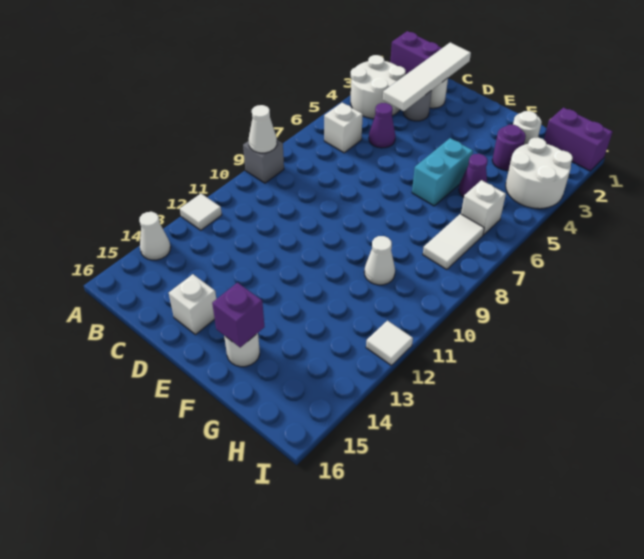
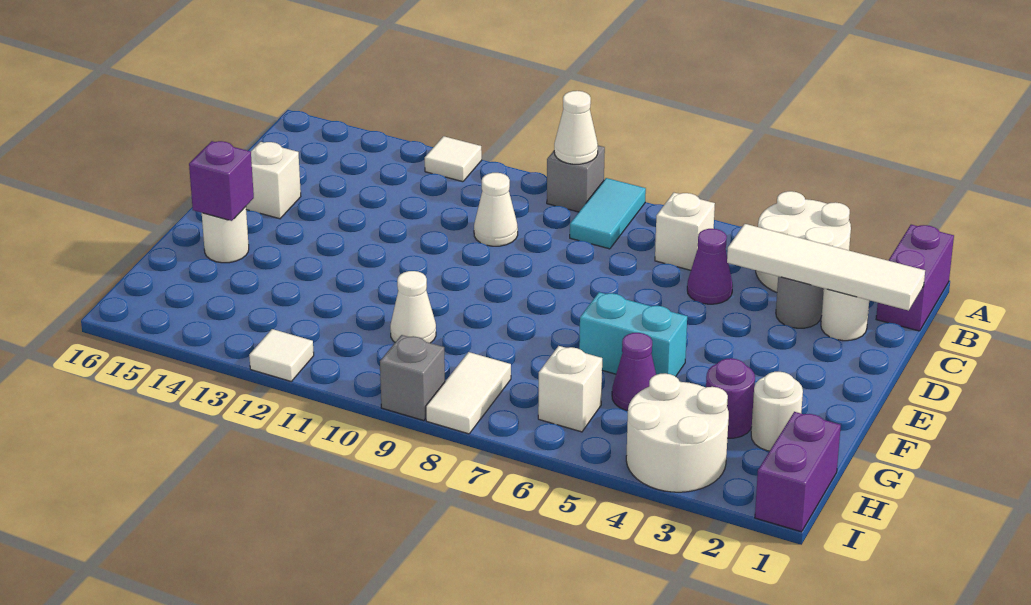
none -> cyan 1x2 tile [570,178,646,249]
white 1x1 cone [139,212,171,260] -> white 1x1 cone moved to [474,173,518,246]
white 1x2 tile [423,214,484,270] -> white 1x2 tile turned to [426,352,511,434]
none -> grey 1x1 brick [380,335,445,421]

